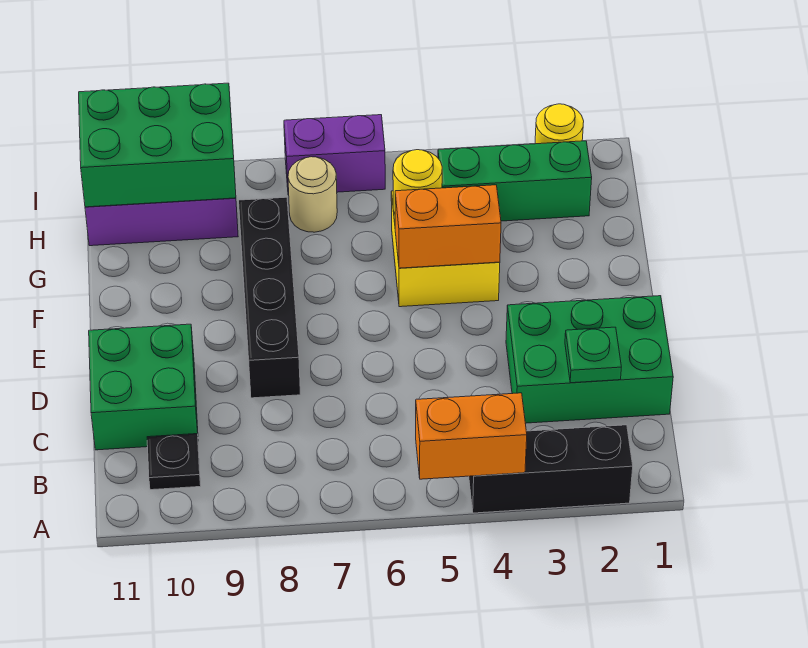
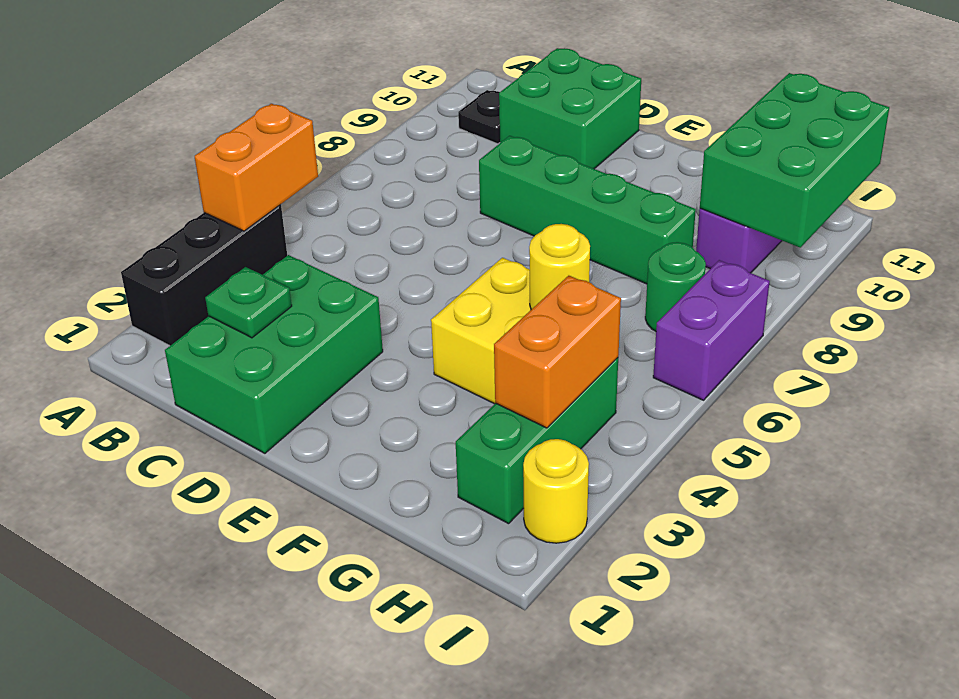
black 1x4 brick [239,197,300,398] -> green 1x4 brick [479,136,696,284]
orange 1x2 brick [395,185,501,268] -> orange 1x2 brick moved to [494,276,621,428]
tan 1x1 round brick [288,157,337,232] -> green 1x1 round brick [645,242,706,331]

